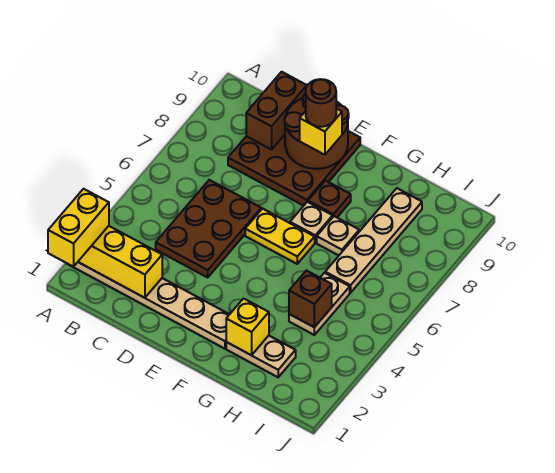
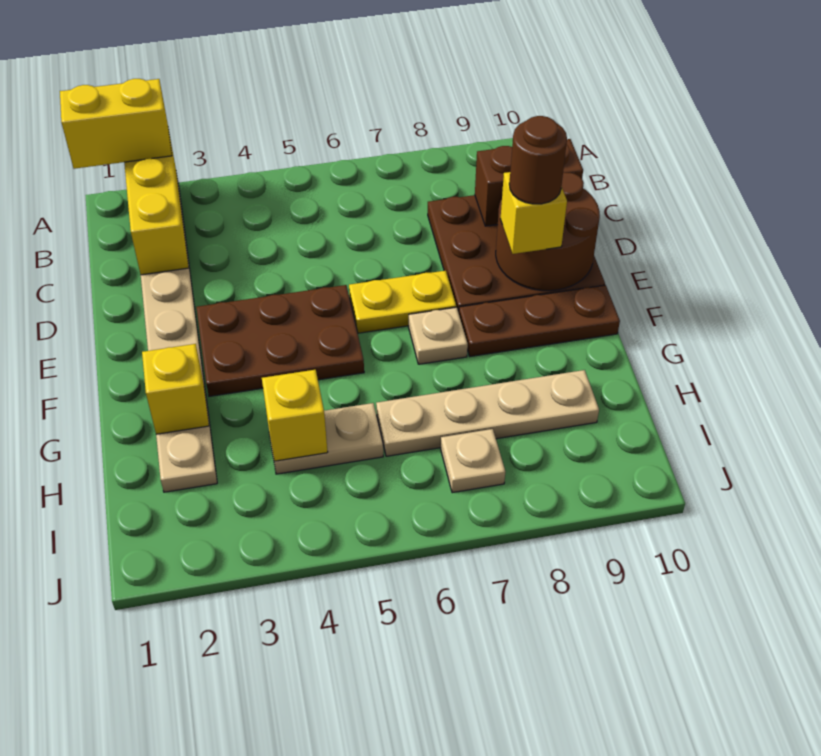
brown 2x3 plate [156,180,261,277] -> brown 2x3 plate moved to [196,285,364,396]
yellow 1x2 plate [245,209,315,264] -> yellow 1x2 plate turned to [349,271,456,333]
brown 1x1 plate [308,181,351,217] -> brown 1x3 plate [459,285,620,357]
tan 1x1 plate [317,216,359,255] -> tan 1x1 plate moved to [441,429,505,493]
brown 1x1 brick [289,270,332,327] -> yellow 1x1 brick [262,370,328,461]

